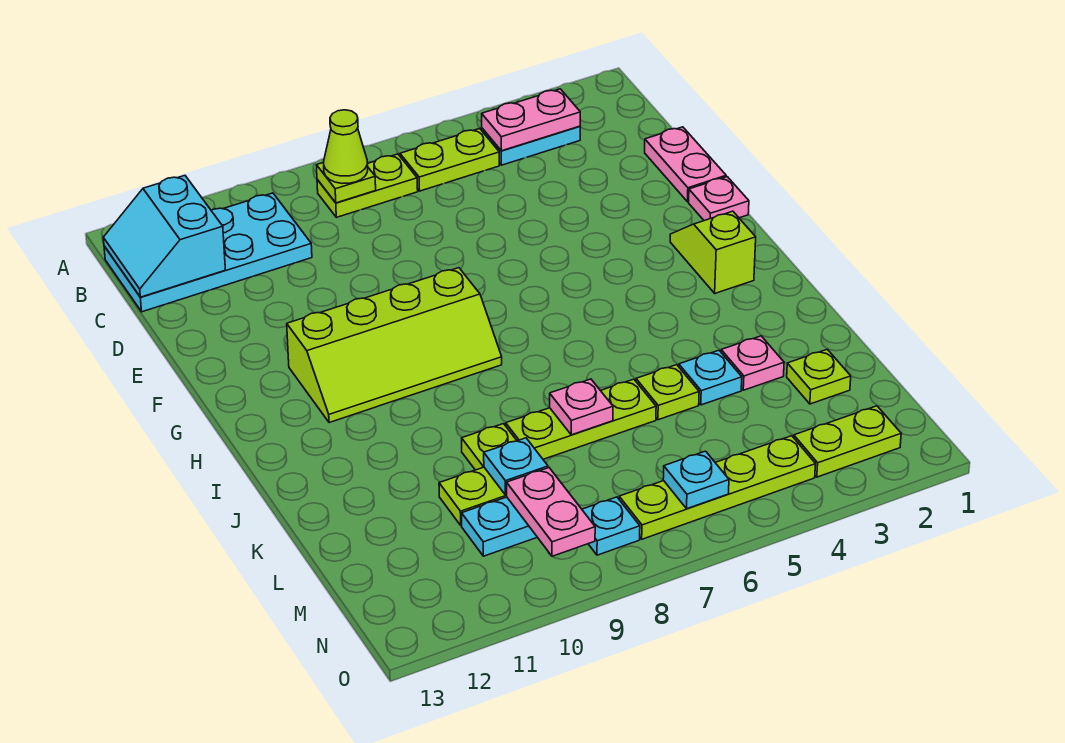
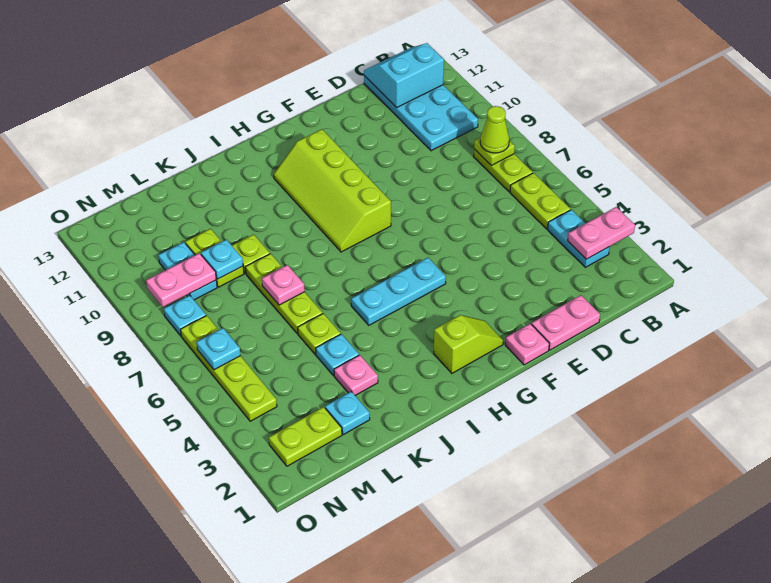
pink 1x2 plate [482,89,580,151] -> pink 1x2 plate turned to [568,207,635,259]
none -> cyan 1x3 plate [351,258,446,325]
lime 1x1 plate [787,349,851,404] -> cyan 1x1 plate [325,391,370,435]
lime 1x2 plate [794,406,901,477] -> lime 1x2 plate turned to [269,407,342,466]

